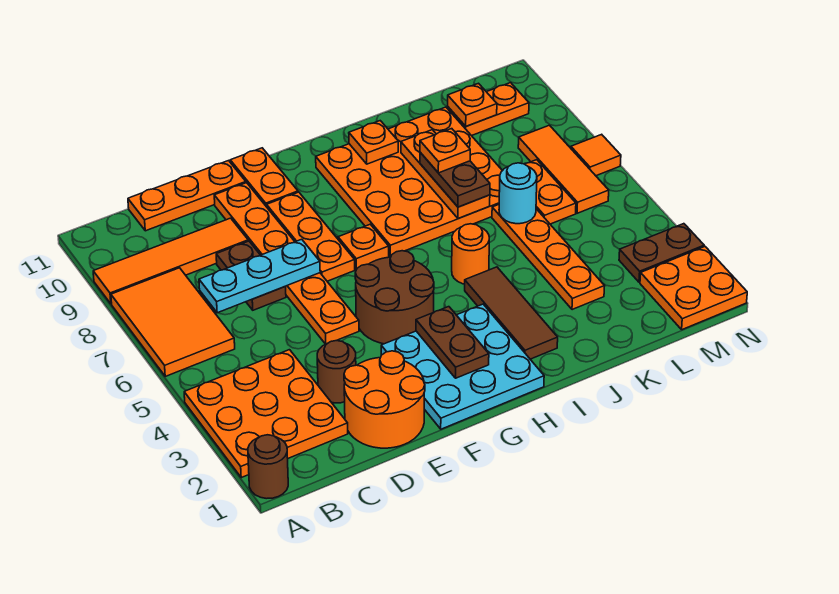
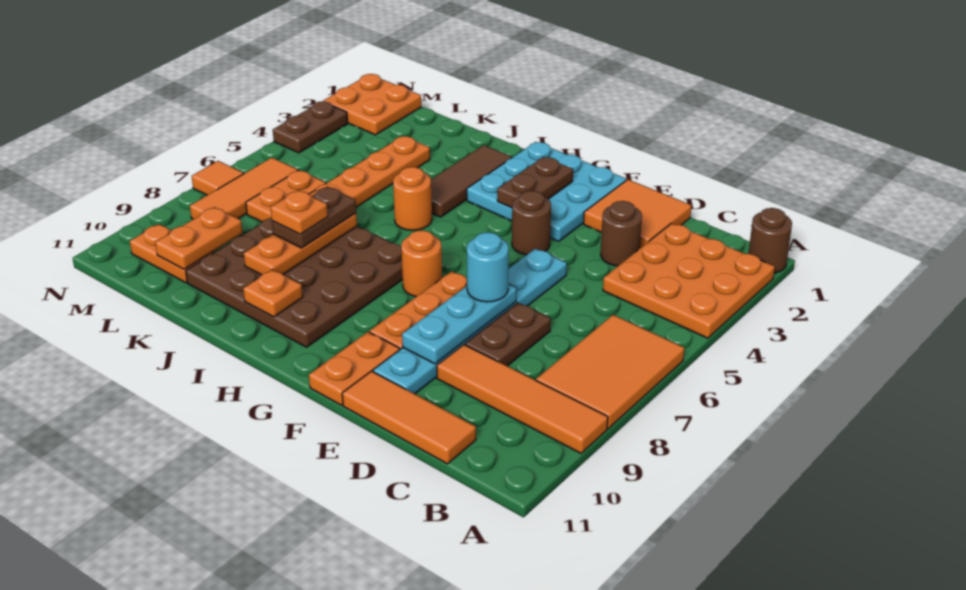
cyan 1x3 plate [199,239,320,313] -> cyan 1x3 plate turned to [402,284,516,364]
orange 1x3 plate [128,161,246,231] -> orange 1x3 tile [342,371,476,464]
orange 2x2 round brick [344,351,425,448] -> orange 2x2 tile [584,179,691,248]
orange 1x6 plate [214,183,359,344] -> cyan 1x6 plate [373,249,567,394]
brown 2x2 round brick [355,251,434,344] -> brown 1x1 round brick [512,191,551,255]
orange 1x1 plate [338,224,389,269] -> orange 1x1 round brick [401,230,442,297]
orange 4x4 plate [316,107,502,256] -> brown 4x4 plate [186,218,403,347]
cyan 1x1 round brick [499,163,537,224] -> cyan 1x1 round brick moved to [467,232,509,302]
orange 1x1 plate [448,83,497,126] -> orange 1x2 plate [155,207,243,269]
brown 1x2 plate [619,224,704,282] -> brown 1x2 plate turned to [273,101,348,153]

